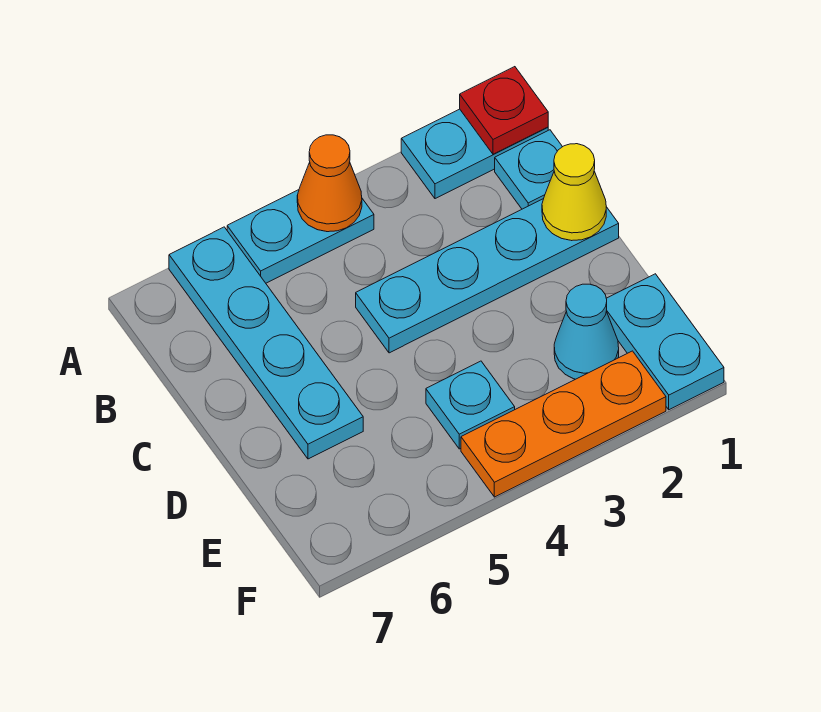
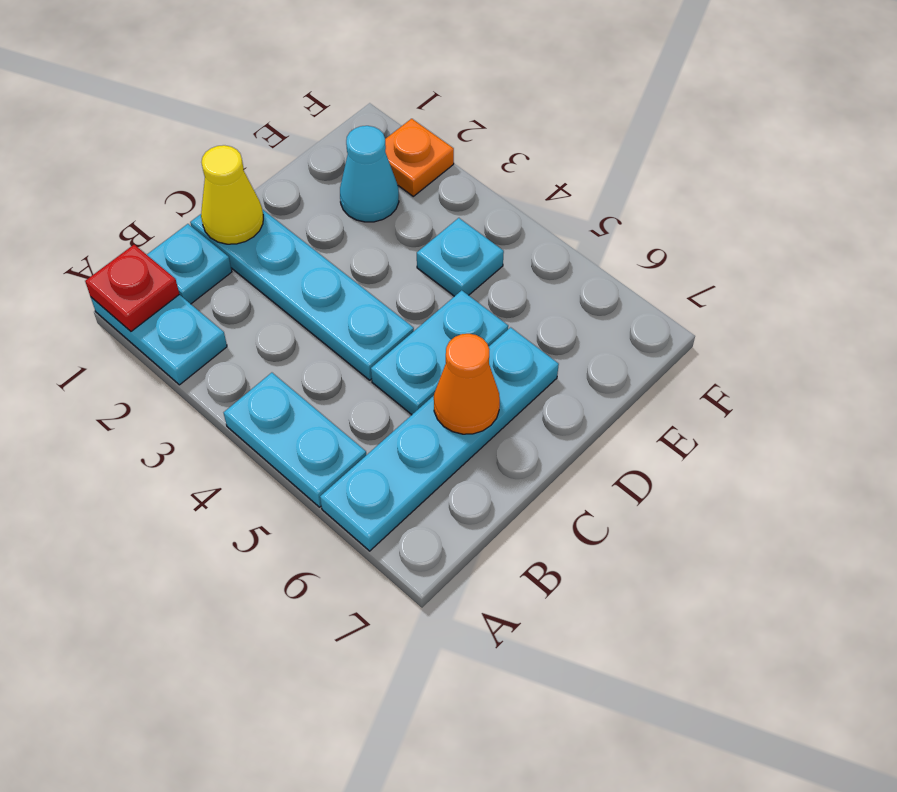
orange 1x1 cone [297,135,362,232] -> orange 1x1 cone moved to [434,334,500,434]
cyan 1x2 plate [606,274,724,410] -> cyan 1x2 plate moved to [371,290,508,415]
orange 1x3 plate [461,351,666,497] -> orange 1x1 plate [385,119,454,196]

